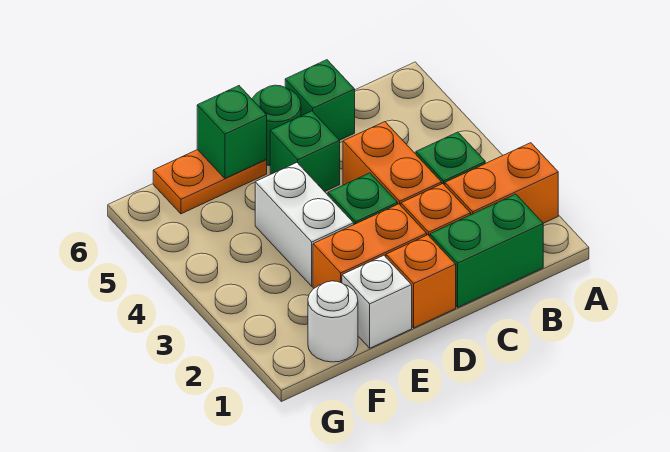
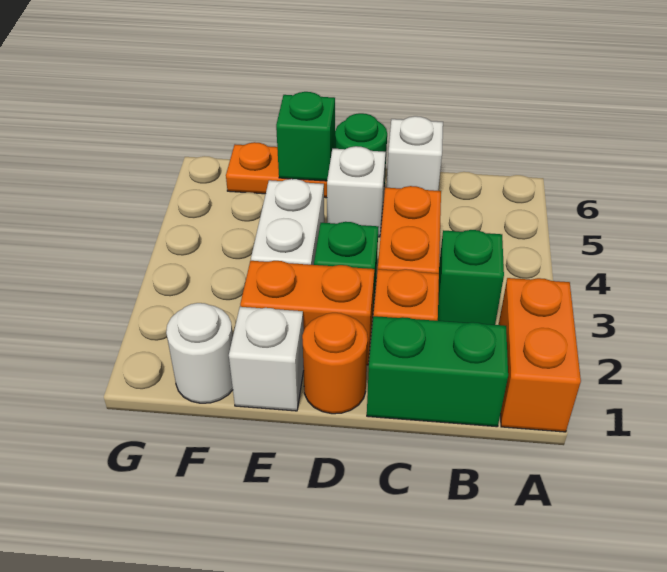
orange 1x2 brick [445,143,558,223] -> orange 1x2 brick turned to [499,278,581,432]
green 1x1 brick [285,60,355,140] -> white 1x1 brick [387,116,443,191]
orange 1x1 brick [386,235,456,328] -> orange 1x1 round brick [302,313,368,414]
green 1x1 brick [270,111,340,192] -> white 1x1 brick [327,146,386,237]

